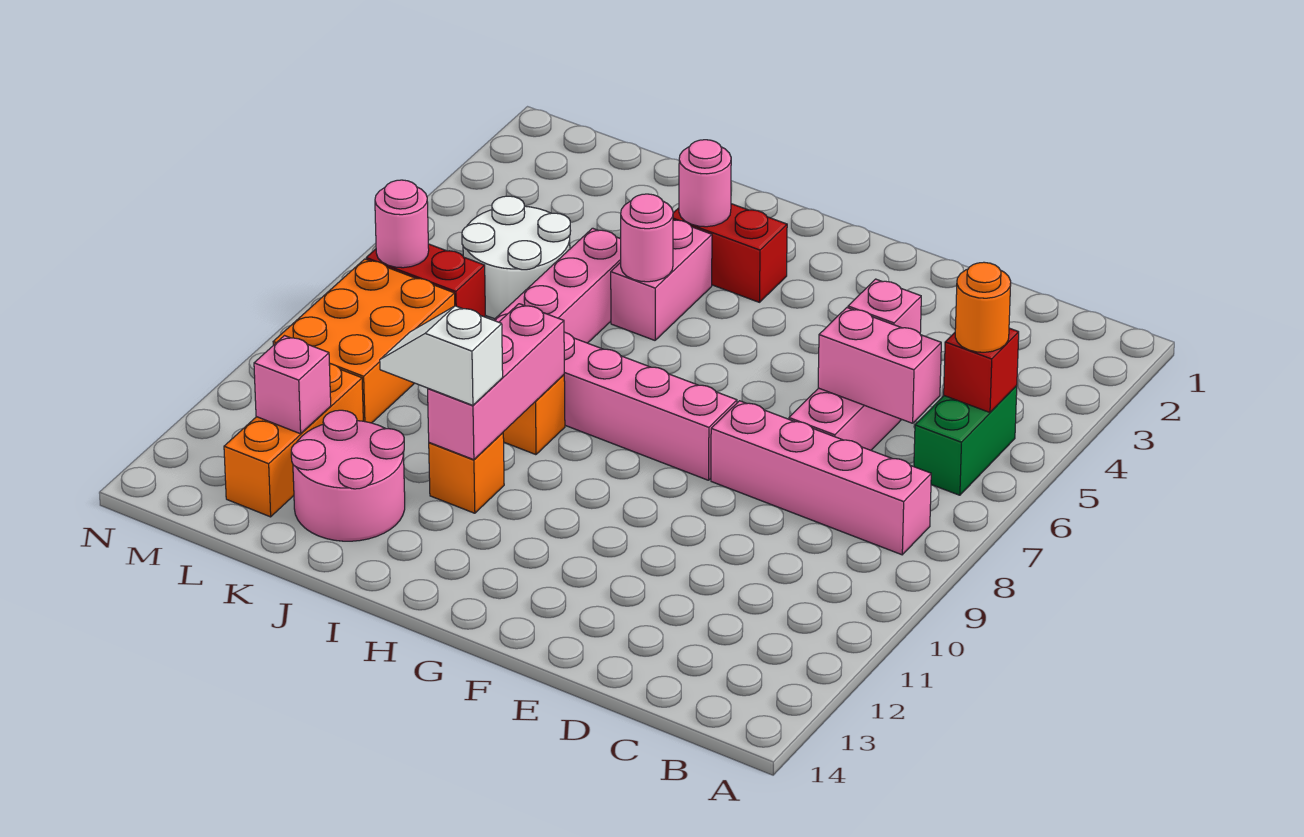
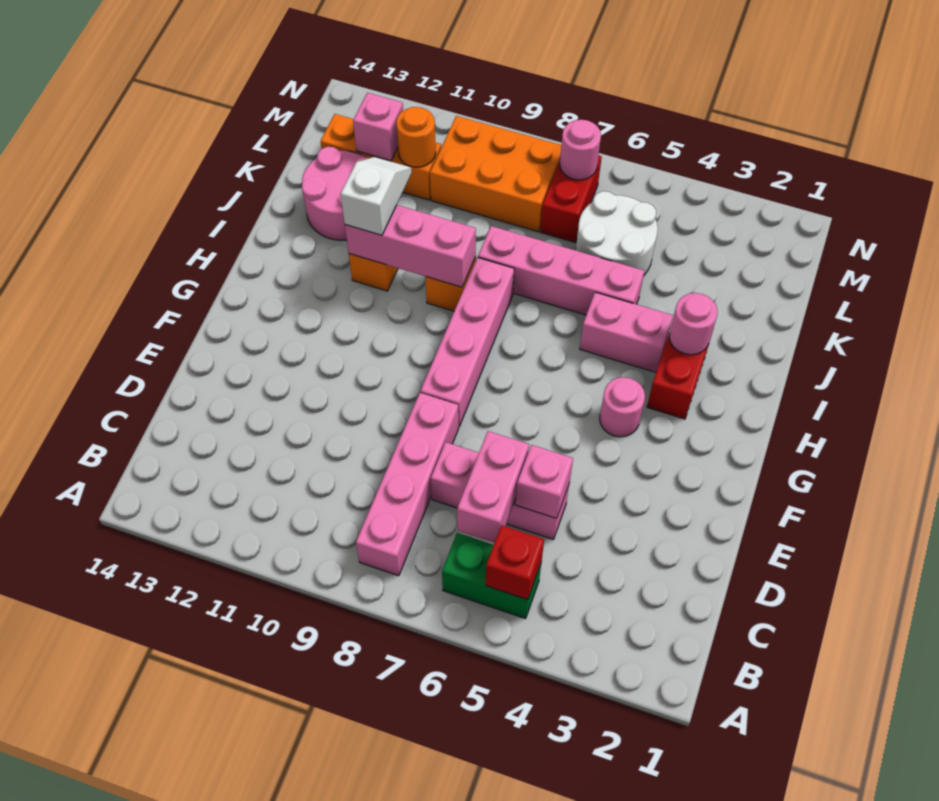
orange 1x1 round brick [955,262,1011,352] -> orange 1x1 round brick moved to [396,107,436,167]
pink 1x1 round brick [620,194,673,282] -> pink 1x1 round brick moved to [600,377,645,437]

